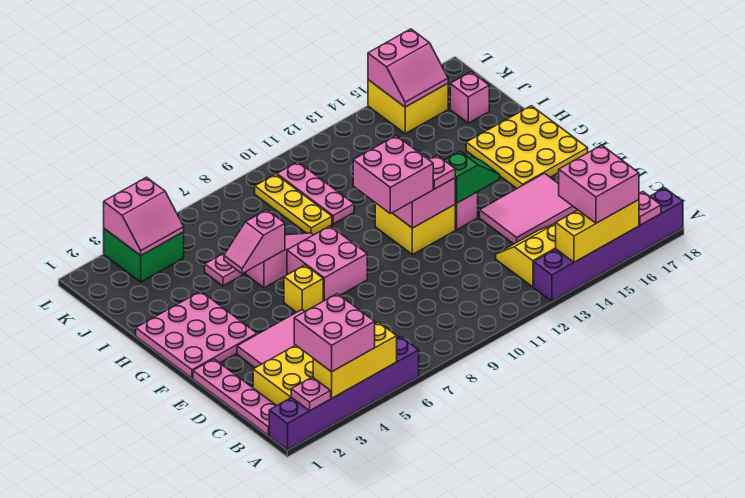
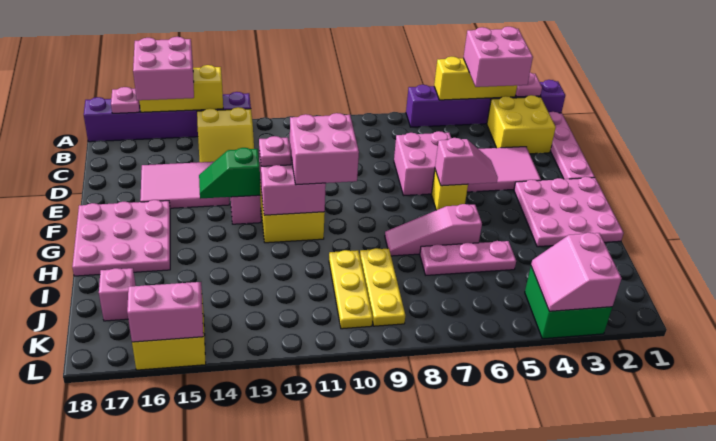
pink 2x2 brick [287,226,367,301] -> pink 2x2 brick moved to [394,131,451,195]
yellow 3x3 plate [466,106,588,188] -> pink 3x3 plate [72,200,170,276]
pink 1x2 slope [224,210,285,274] -> pink 1x2 slope moved to [435,138,498,186]
pink 1x3 plate [277,162,354,224] -> yellow 1x3 plate [329,250,373,329]
pink 2x2 slope [104,177,184,255] -> pink 2x2 slope turned to [531,233,622,311]

